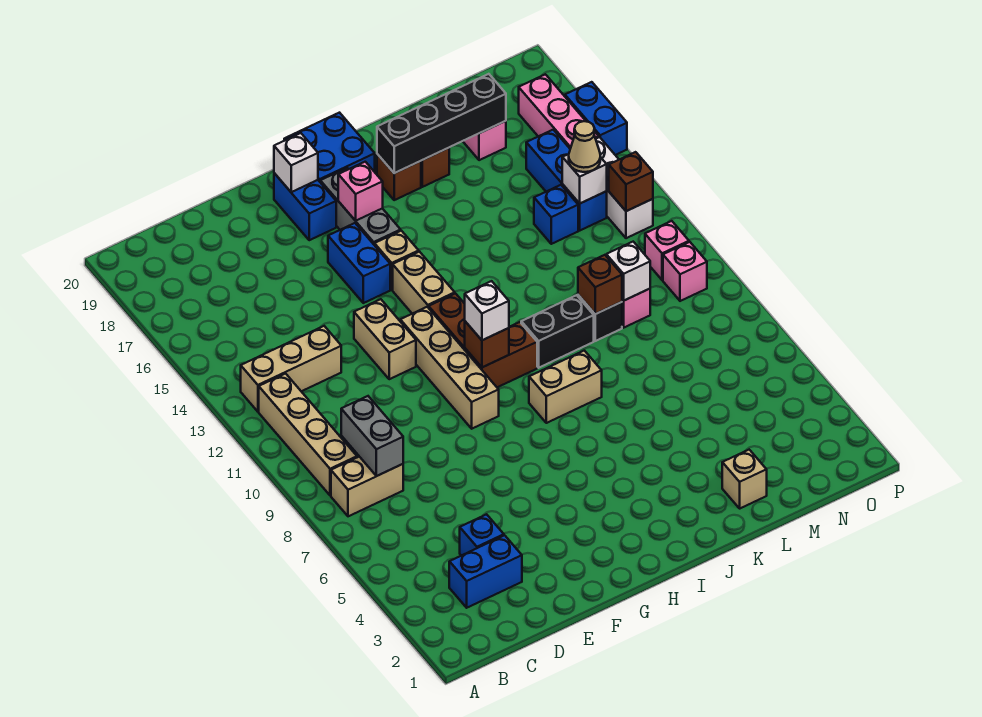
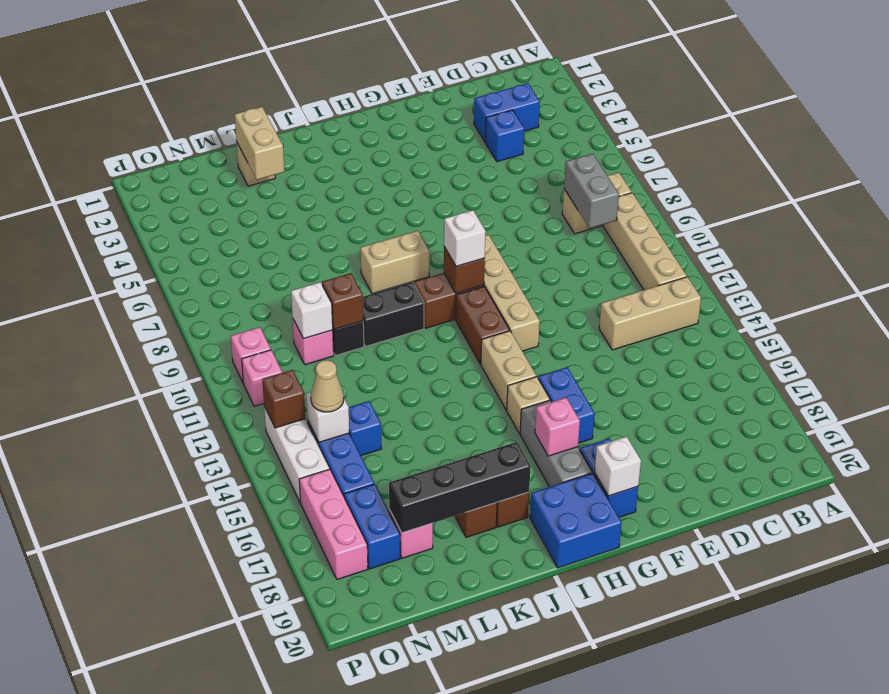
tan 1x2 brick [354,299,416,379] -> tan 1x2 brick moved to [234,107,284,180]
blue 1x2 brick [565,82,627,155] -> blue 1x2 brick moved to [344,484,400,569]

